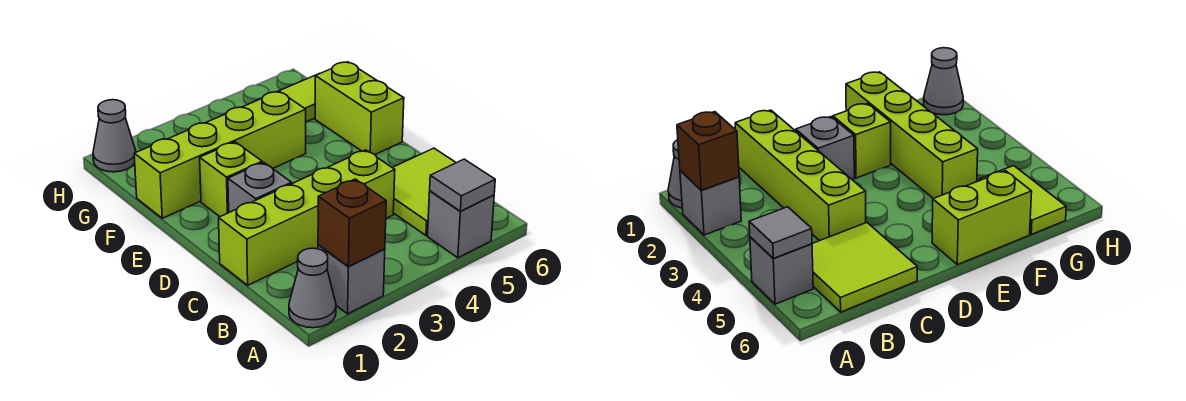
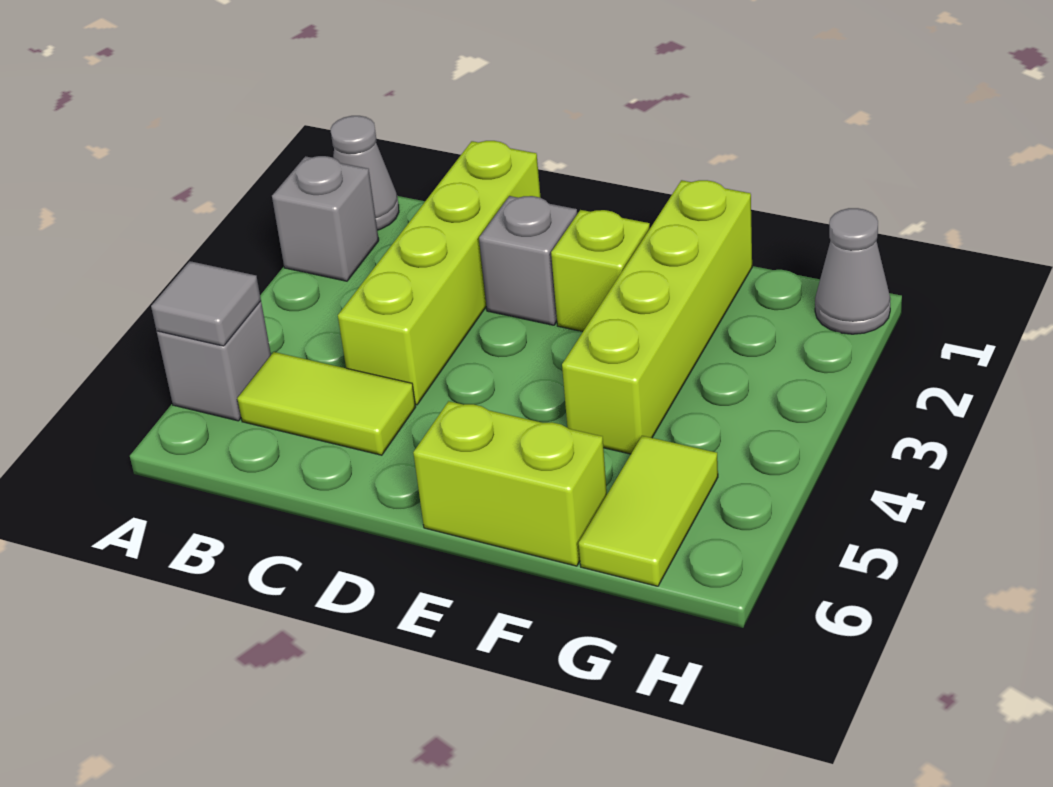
brown 1x1 brick [318,179,386,267] -> none
lime 2x2 tile [393,148,456,235] -> lime 1x2 tile [237,352,416,455]

